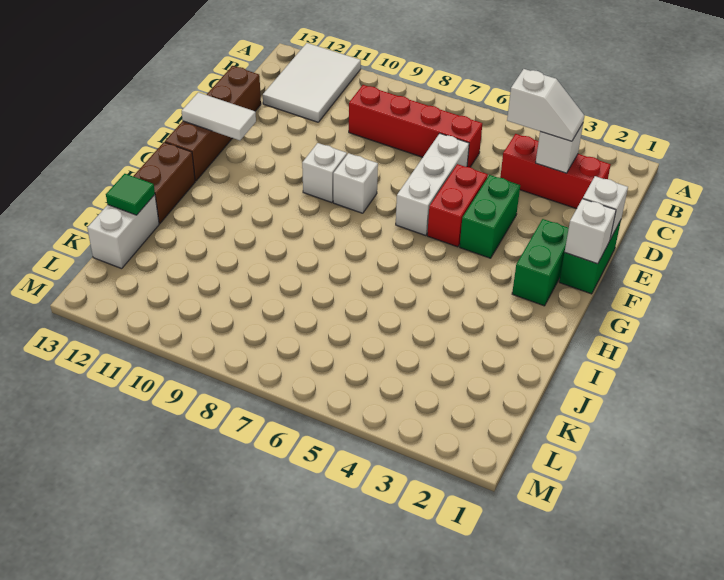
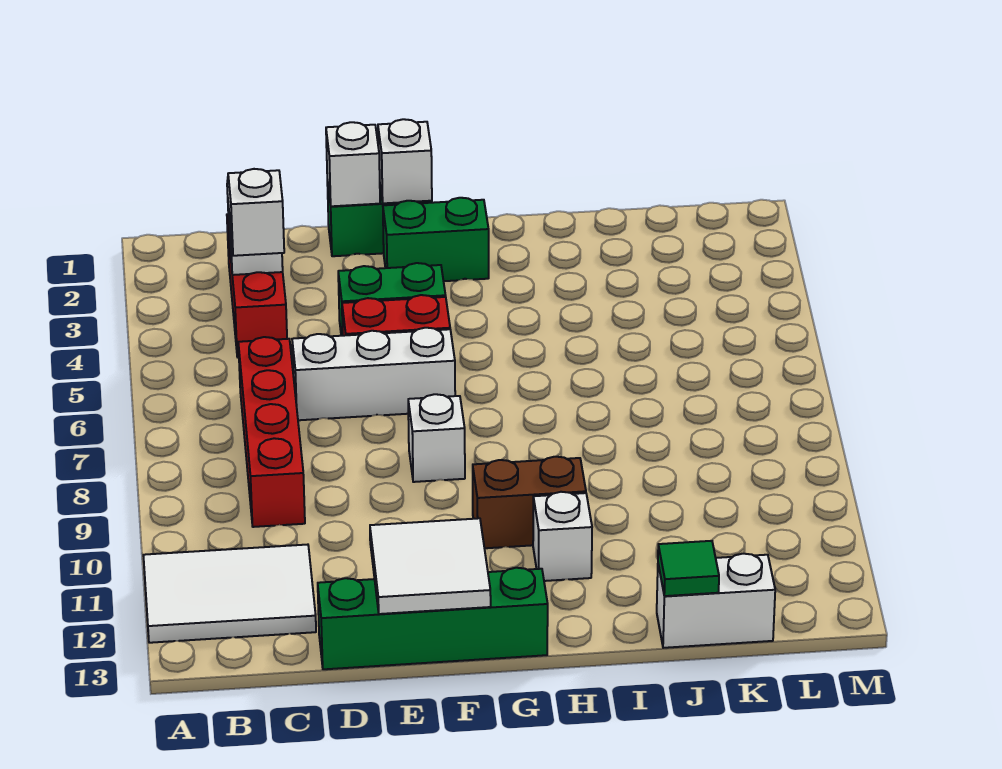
brown 1x4 brick [165,66,261,181] -> green 1x4 brick [318,568,548,669]
white 1x1 brick [302,143,347,203] -> white 1x1 brick moved to [533,492,592,581]
white 1x2 tile [182,92,256,140] -> white 2x2 tile [370,518,491,614]
brown 1x2 brick [133,142,195,223] -> brown 1x2 brick moved to [473,457,586,548]

